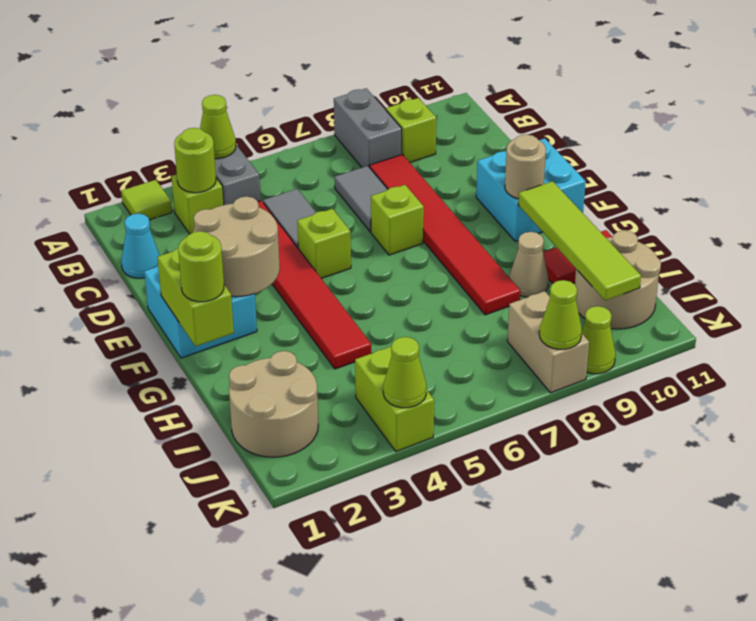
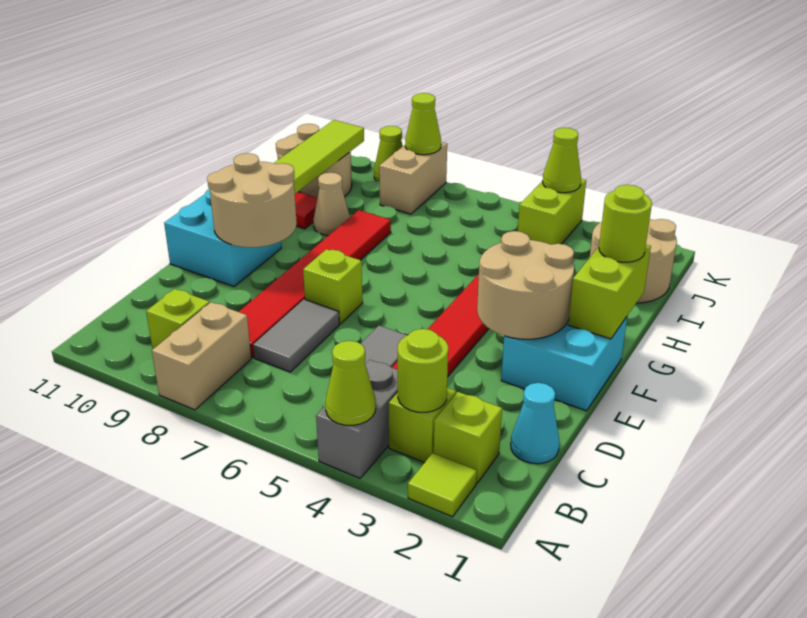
grey 1x2 brick [334,88,402,167] -> tan 1x2 brick [152,302,251,410]
lime 1x1 brick [297,209,351,278] -> lime 1x1 brick moved to [434,392,502,483]
tan 1x1 round brick [505,134,546,199] -> tan 2x2 round brick [207,153,297,247]

